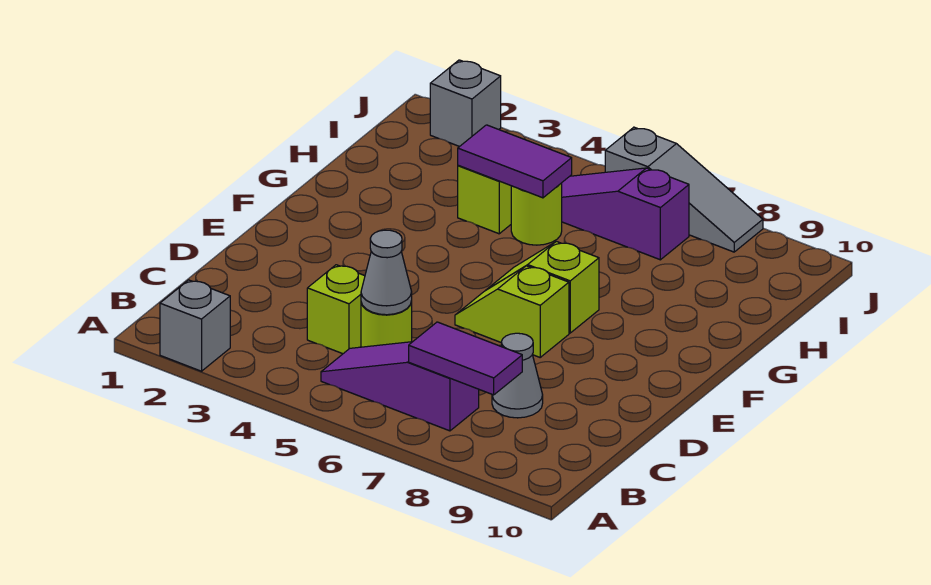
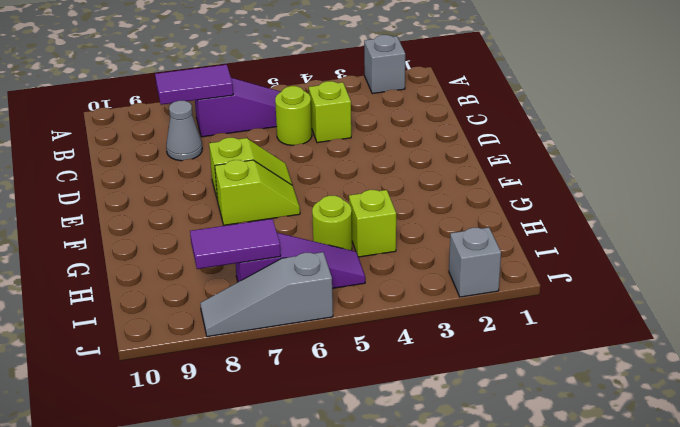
grey 1x1 cone [361,230,412,315] -> none
purple 1x2 tile [458,125,572,198] -> purple 1x2 tile moved to [190,219,281,269]

